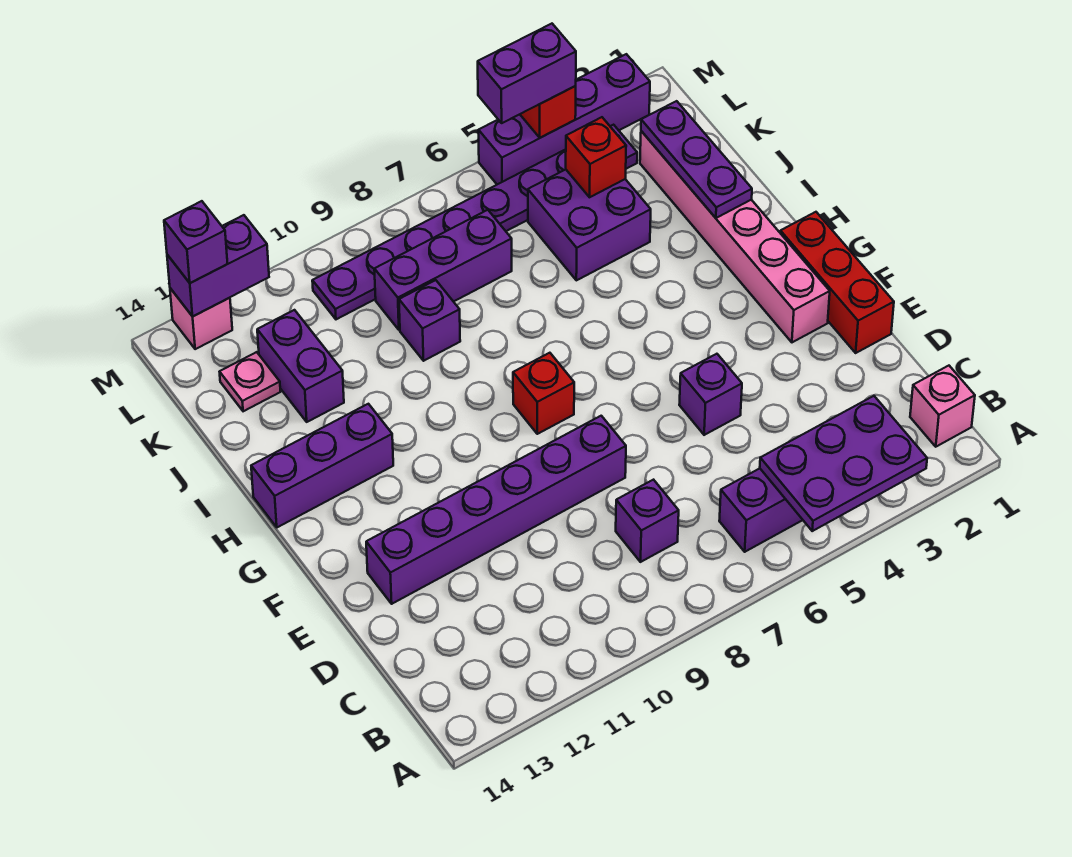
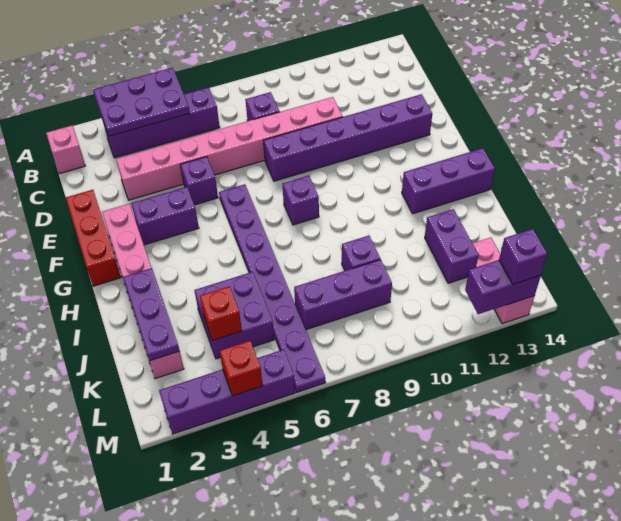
none -> pink 1x8 brick [116,97,343,200]
red 1x1 brick [513,353,574,434] -> purple 1x1 brick [282,176,319,225]
purple 1x8 plate [312,125,637,319] -> purple 1x8 plate turned to [219,184,326,392]
purple 1x2 brick [478,24,576,123] -> purple 1x2 brick moved to [131,187,199,245]

